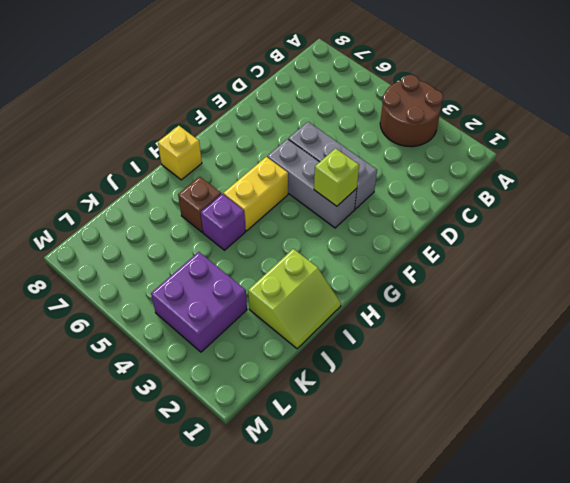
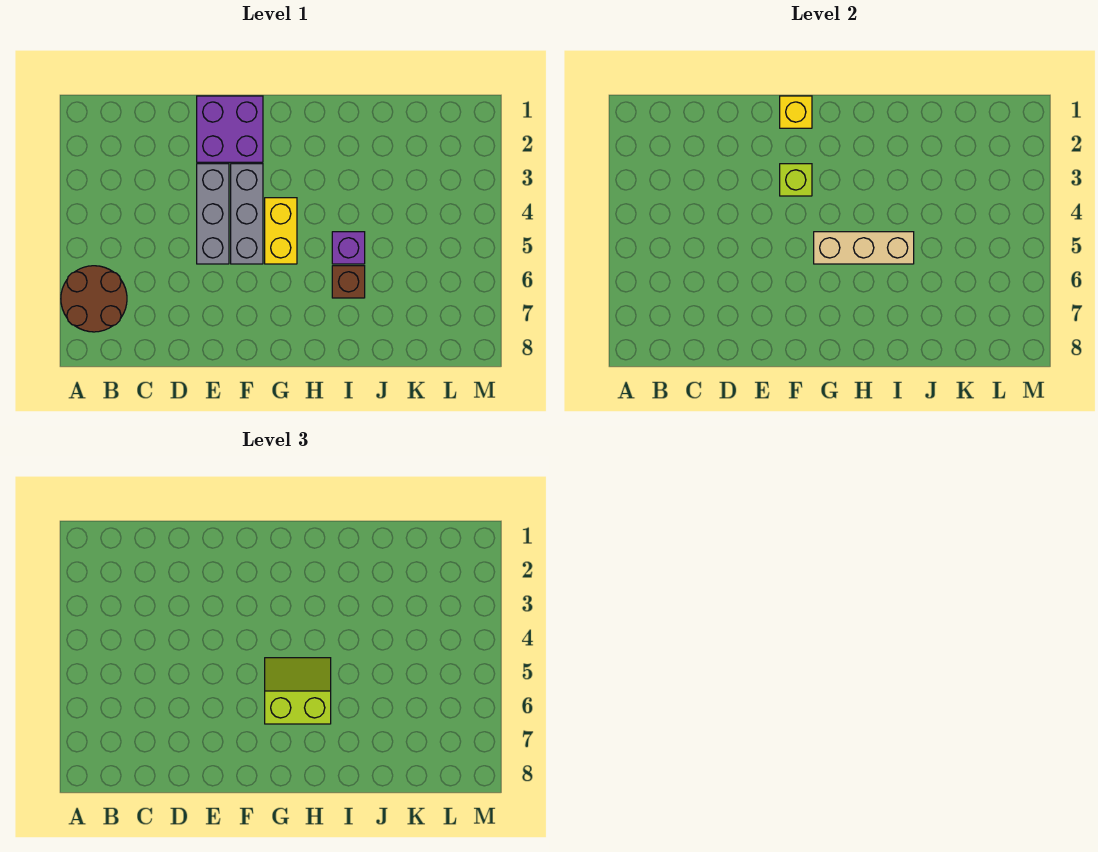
brown 2x2 round brick [380,75,443,147] -> brown 2x2 round brick moved to [61,266,127,332]
yellow 1x2 brick [223,157,288,231] -> yellow 1x2 brick turned to [265,198,297,264]
none -> tan 1x3 brick [814,232,914,264]
yellow 1x1 brick [158,126,202,180] -> yellow 1x1 brick moved to [780,96,812,128]
lime 2x2 slope [248,249,341,349] -> lime 2x2 slope moved to [265,658,331,724]
purple 2x2 brick [151,252,247,352] -> purple 2x2 brick moved to [197,96,263,162]

